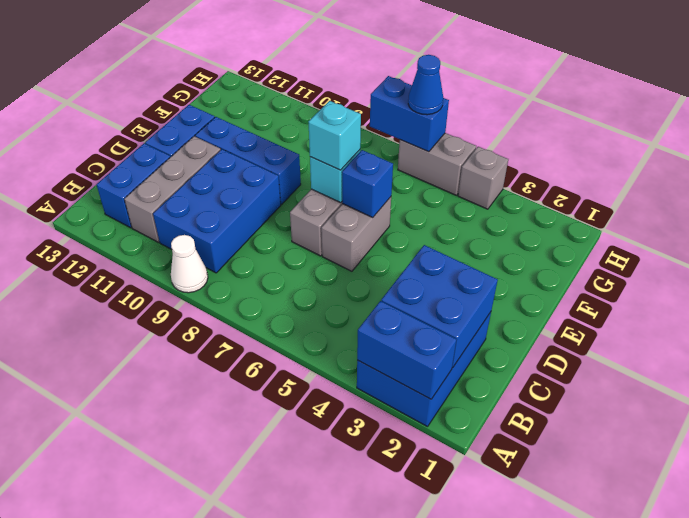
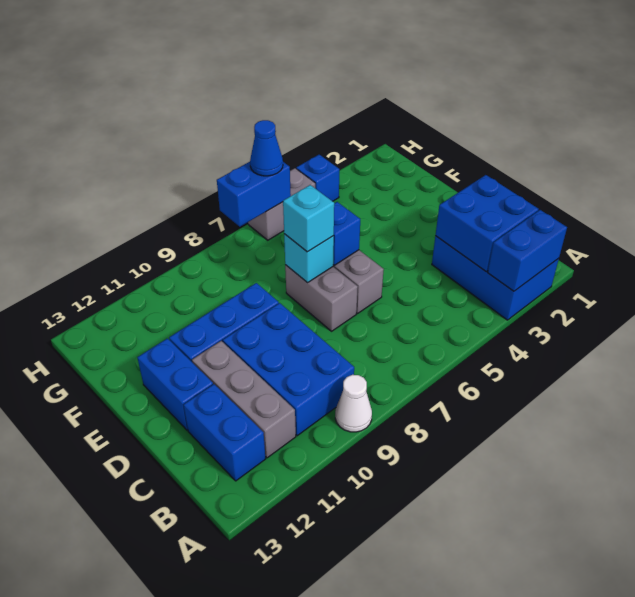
grey 1x1 brick [458,147,508,209] -> blue 1x1 brick [296,155,339,201]

